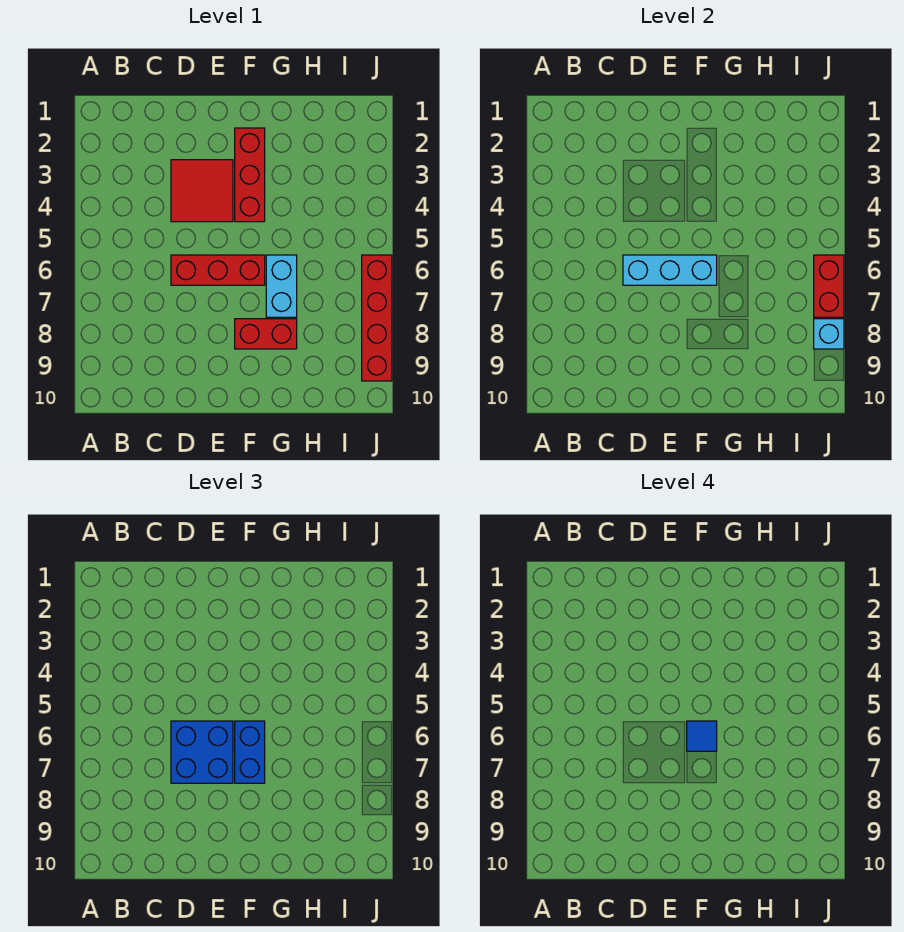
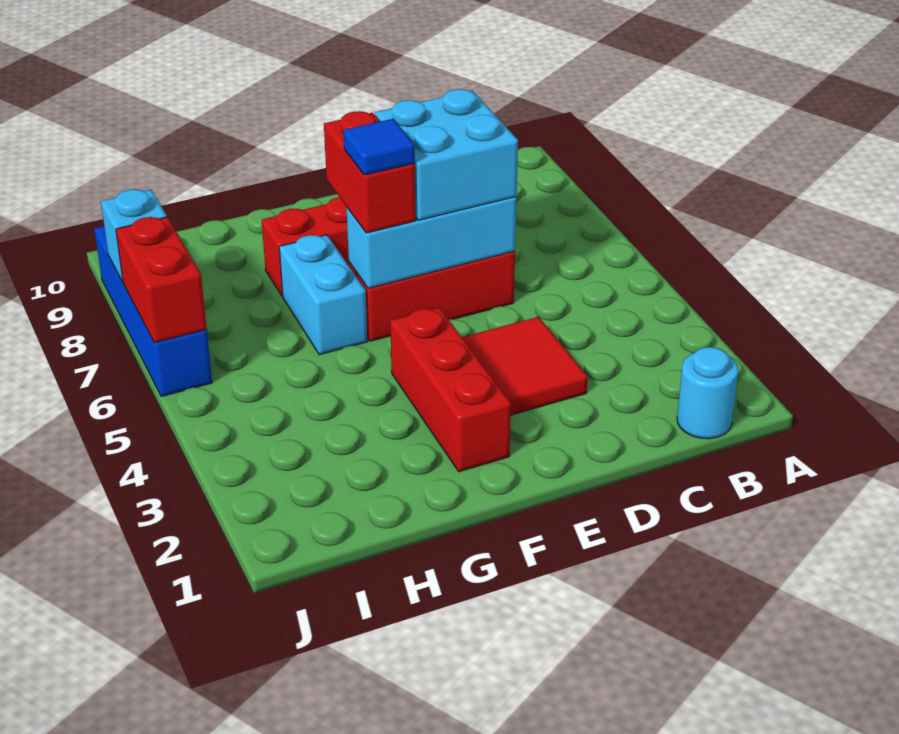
none -> cyan 1x1 round brick [677,347,738,439]
blue 2x2 brick [171,721,233,783] -> cyan 2x2 brick [375,89,518,220]
blue 1x2 brick [235,721,265,783] -> red 1x2 brick [324,111,416,233]
red 1x4 brick [362,255,392,381] -> blue 1x4 brick [94,226,212,397]

